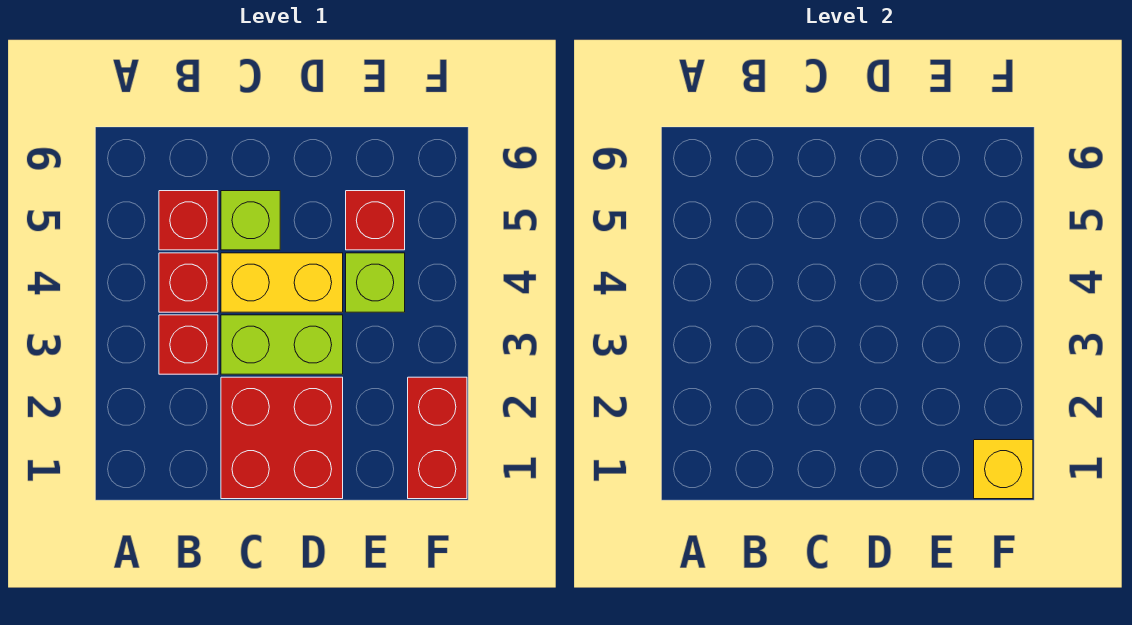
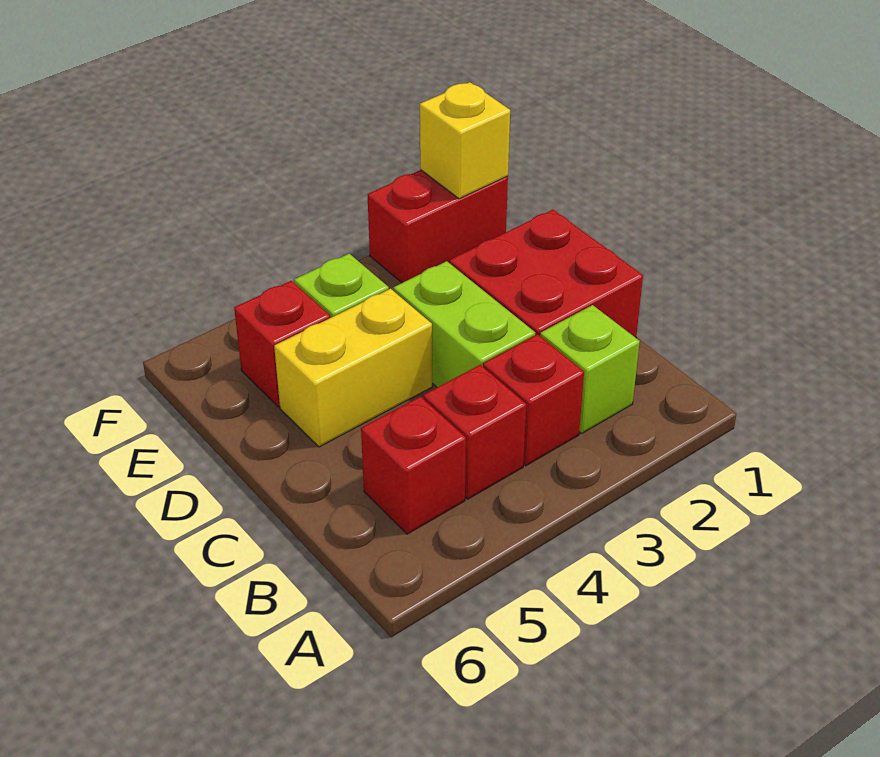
yellow 1x2 brick [221,253,343,312] -> yellow 1x2 brick turned to [274,289,432,447]
lime 1x1 brick [221,191,280,250] -> lime 1x1 brick moved to [540,305,640,433]

